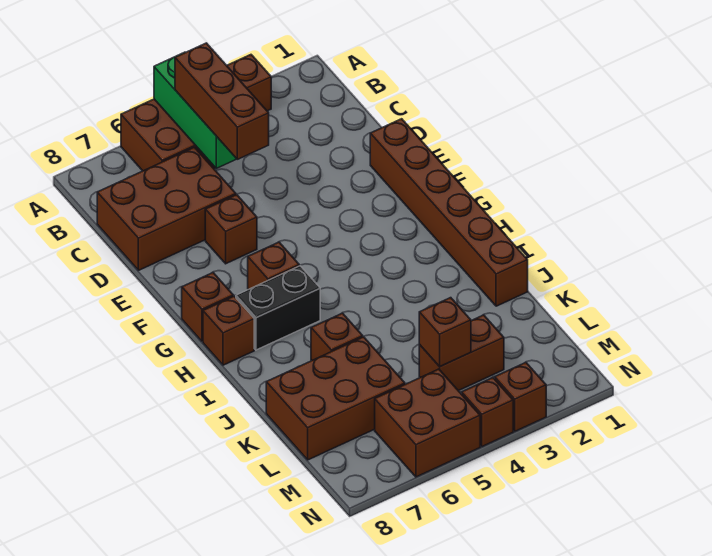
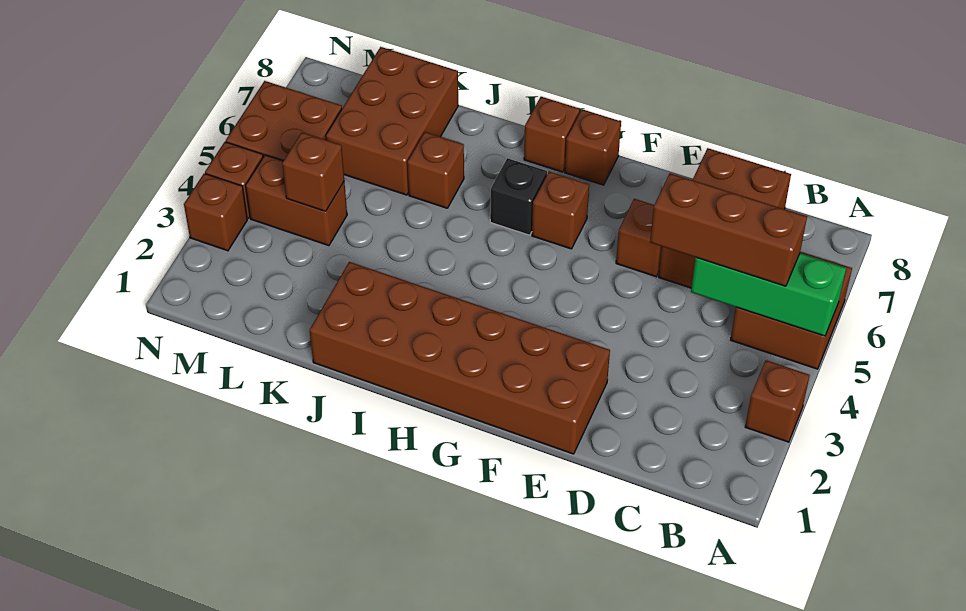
brown 1x6 brick [370,119,528,306] -> brown 2x6 brick [310,262,610,454]
black 1x2 brick [236,266,320,350] -> black 1x1 brick [490,158,547,235]
brown 1x2 brick [419,315,504,391] -> brown 1x2 brick turned to [246,155,347,246]

